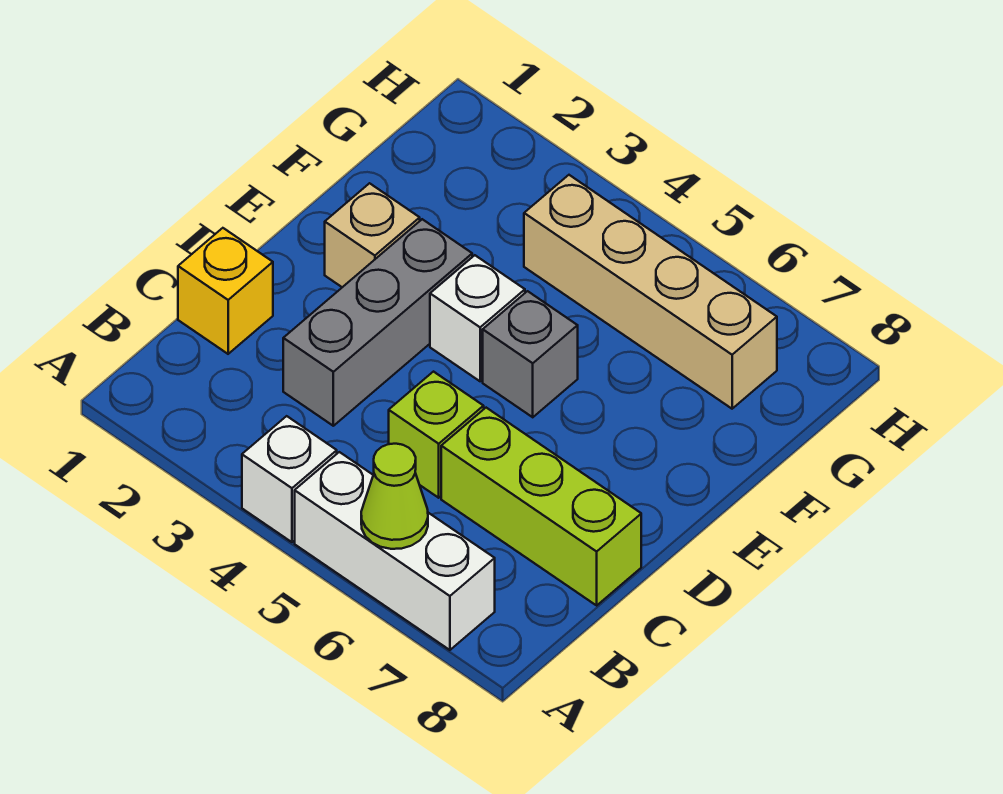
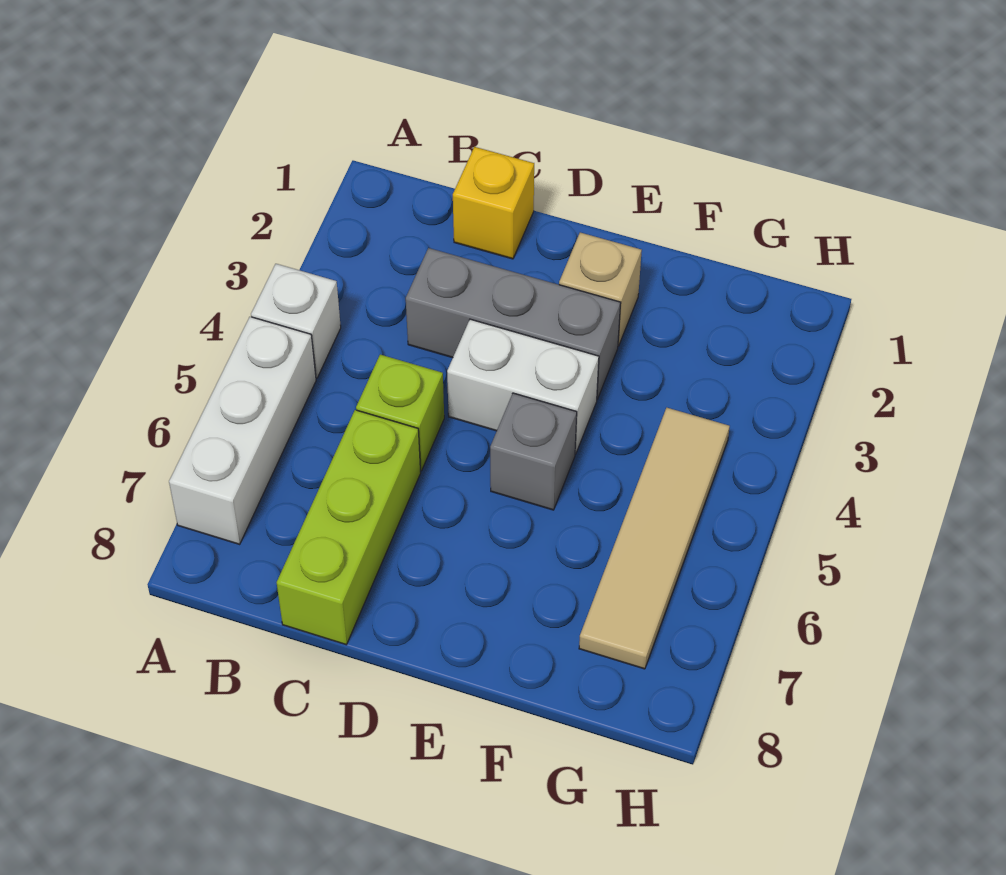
lime 1x1 cone [361,444,428,549] -> none
white 1x1 brick [430,255,525,381] -> white 1x2 brick [447,319,599,454]
tan 1x4 brick [524,175,777,409] -> tan 1x4 tile [579,408,730,669]

